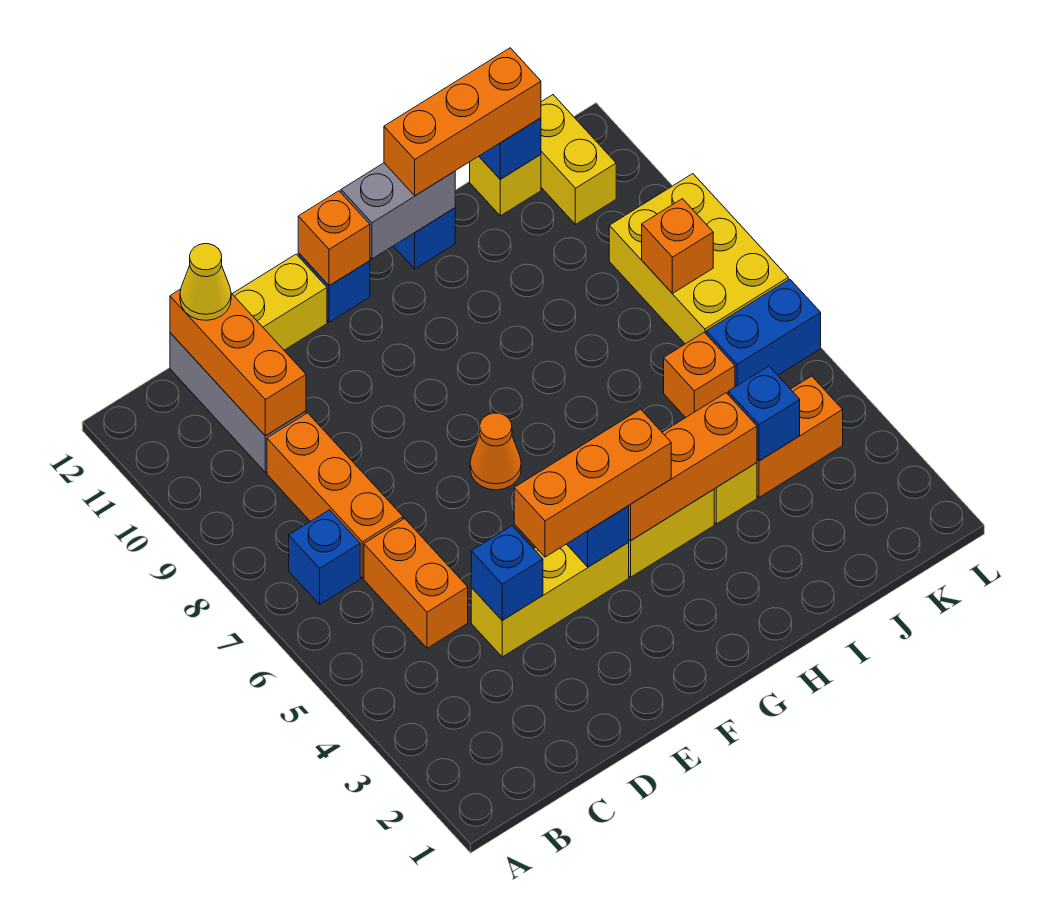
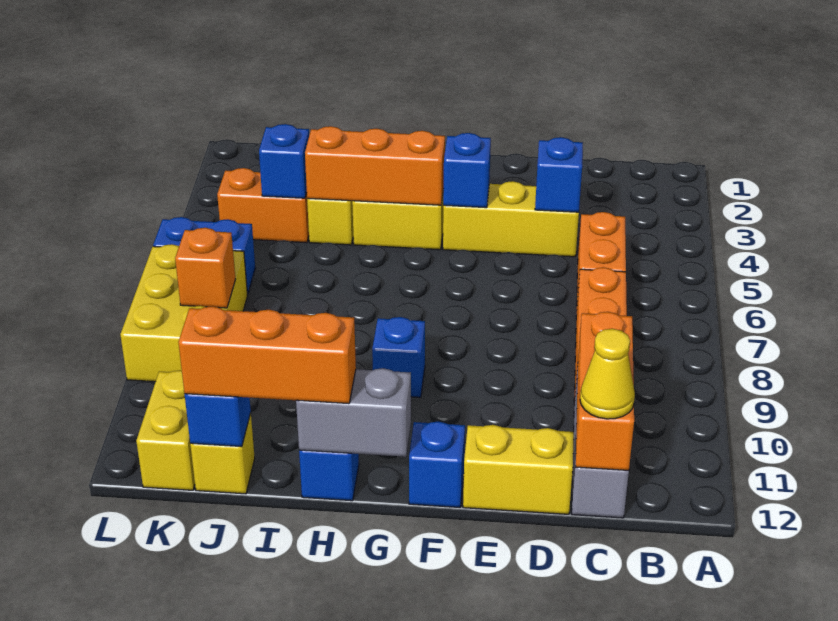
blue 1x1 brick [289,510,360,604] -> blue 1x1 brick moved to [372,317,425,397]
orange 1x3 brick [514,409,671,557] -> none
orange 1x1 cone [470,413,521,490] -> none
orange 1x1 brick [298,191,370,286] -> none
orange 1x1 brick [664,332,735,418] -> none

